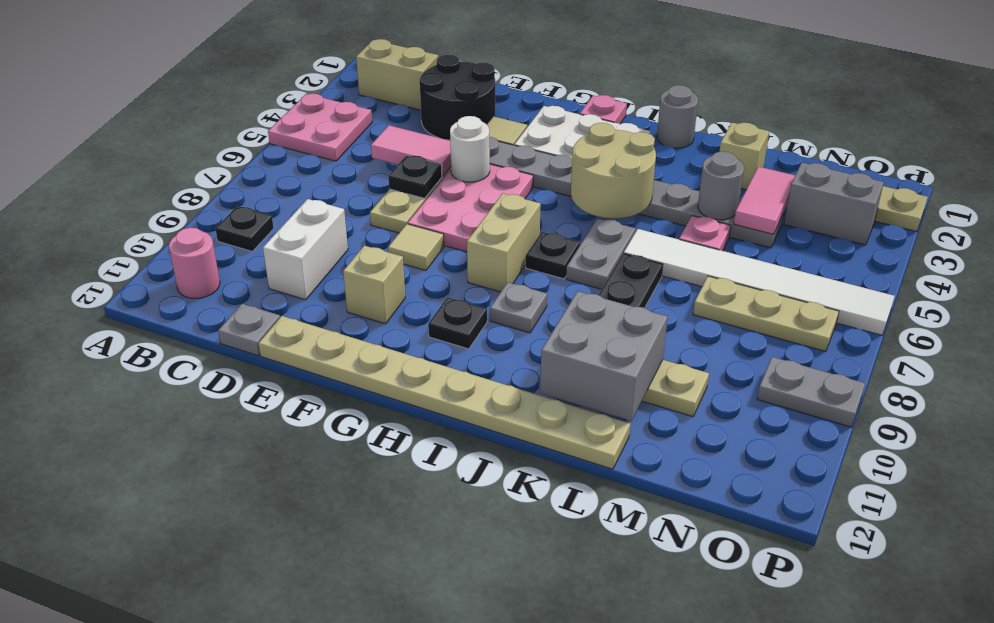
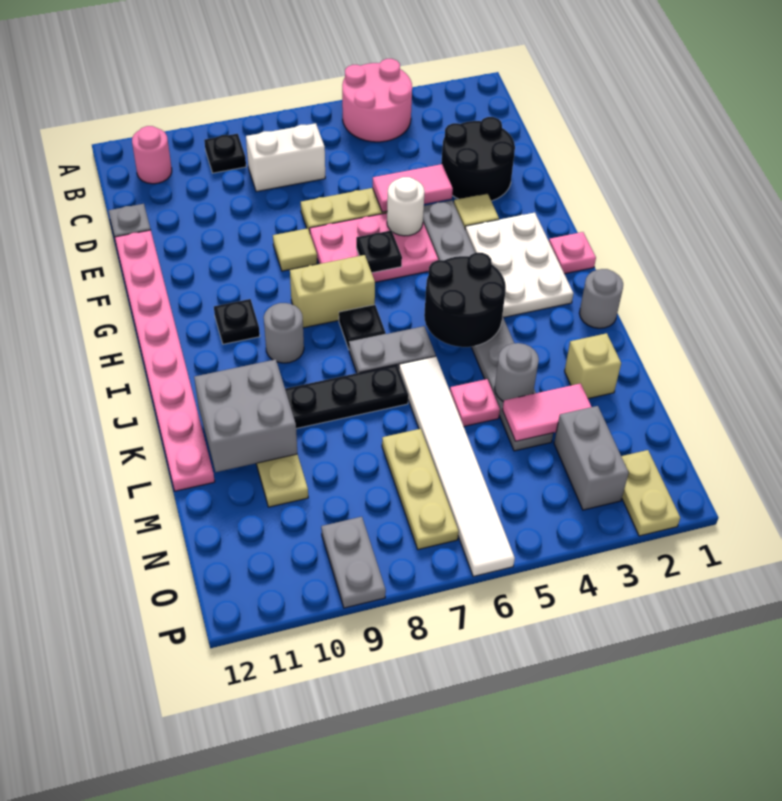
pink 2x2 plate [268,94,372,161] -> pink 2x2 round brick [342,59,412,142]
tan 1x2 brick [356,39,438,110] -> none
pink 1x2 tile [371,125,451,176] -> pink 1x2 tile turned to [373,164,453,212]
white 1x2 brick [263,199,348,300] -> white 1x2 brick moved to [246,123,325,192]
black 1x1 plate [388,155,442,198] -> black 1x1 plate moved to [356,230,402,273]
tan 1x8 plate [259,316,630,469] -> pink 1x8 plate [115,230,215,491]
tan 1x1 brick [343,246,405,324] -> none
tan 2x2 round brick [571,122,656,219] -> black 2x2 round brick [424,253,506,347]
grey 1x1 plate [490,282,547,333] -> grey 1x1 round brick [264,303,304,363]

